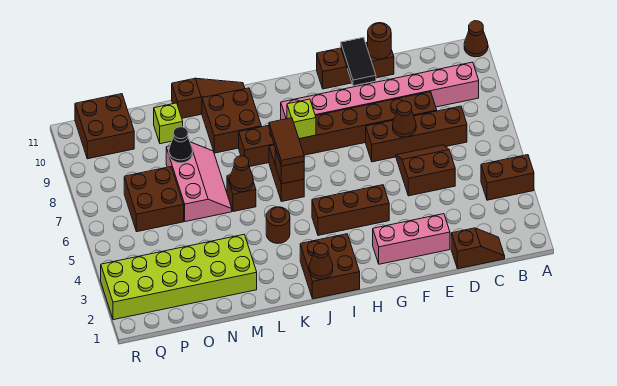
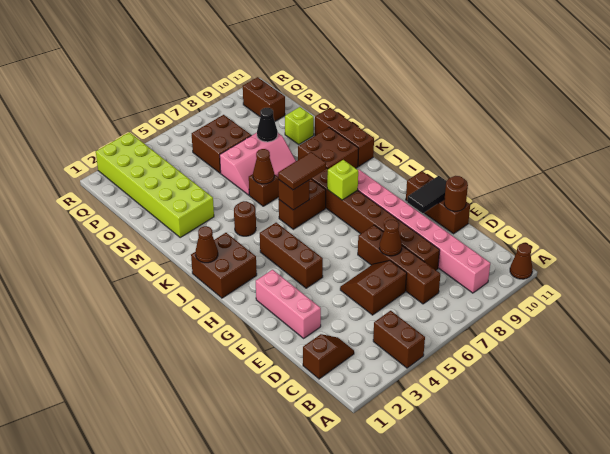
brown 1x2 slope [451,228,505,269] -> brown 1x2 slope turned to [303,334,354,379]
brown 2x2 slope [396,145,455,196] -> brown 2x2 slope turned to [340,261,407,315]
brown 1x3 slope [172,78,245,118] -> brown 1x3 brick [315,108,374,166]
brown 2x2 brick [75,94,134,159] -> brown 1x2 brick [243,77,285,121]

